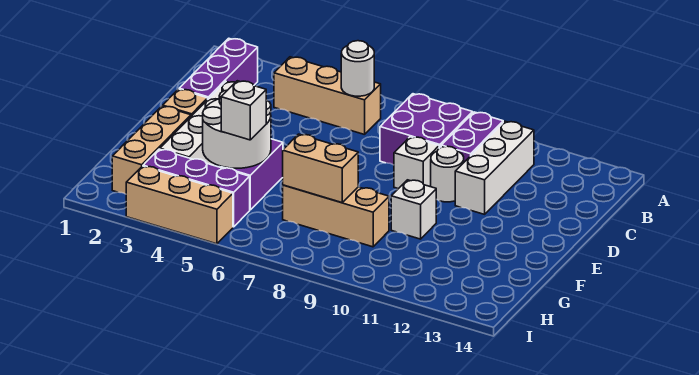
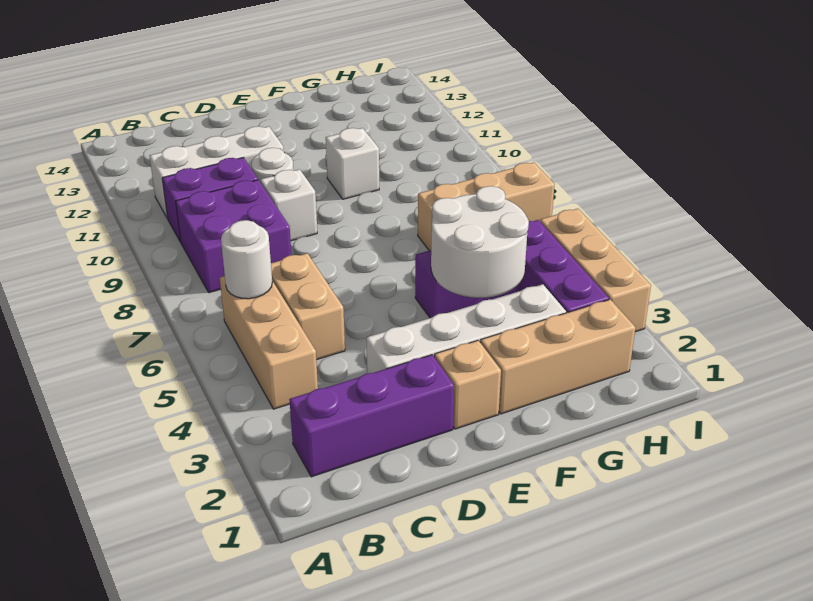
white 1x1 brick [221,81,266,140] -> none
tan 1x3 brick [283,185,389,247] -> tan 1x3 brick turned to [418,163,555,251]
tan 1x2 brick [283,134,358,202] -> tan 1x2 brick moved to [271,253,345,360]

